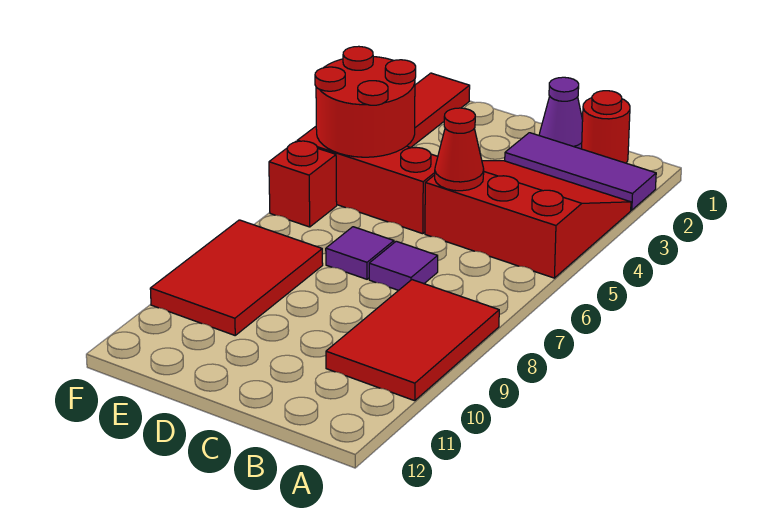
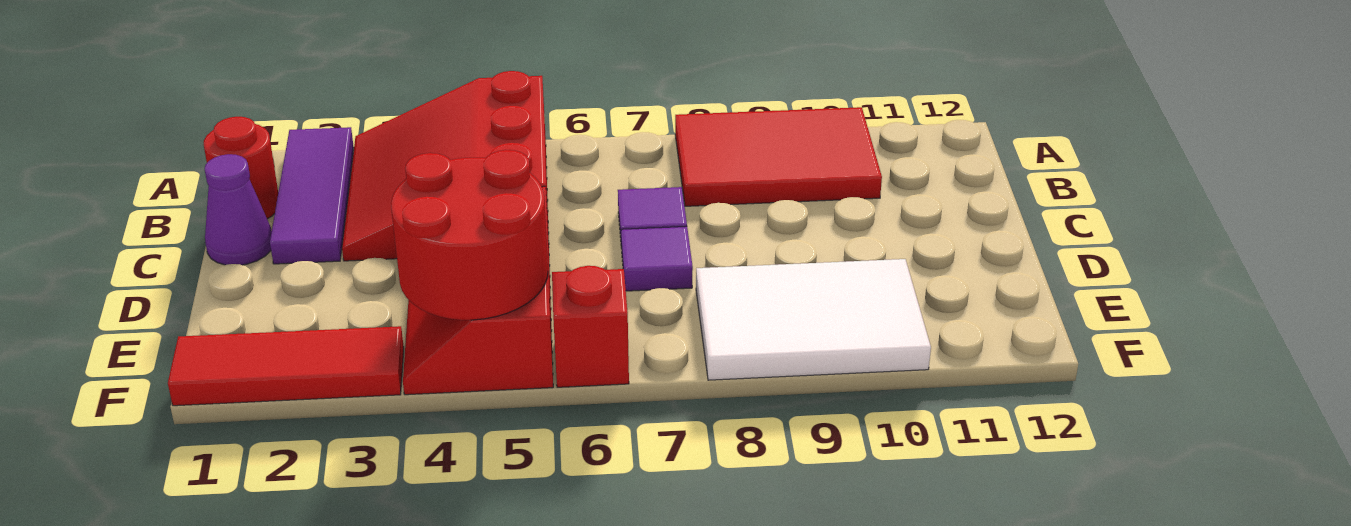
red 1x1 cone [435,108,484,191] -> none
red 2x3 tile [150,220,323,335] -> white 2x3 tile [696,259,931,380]

